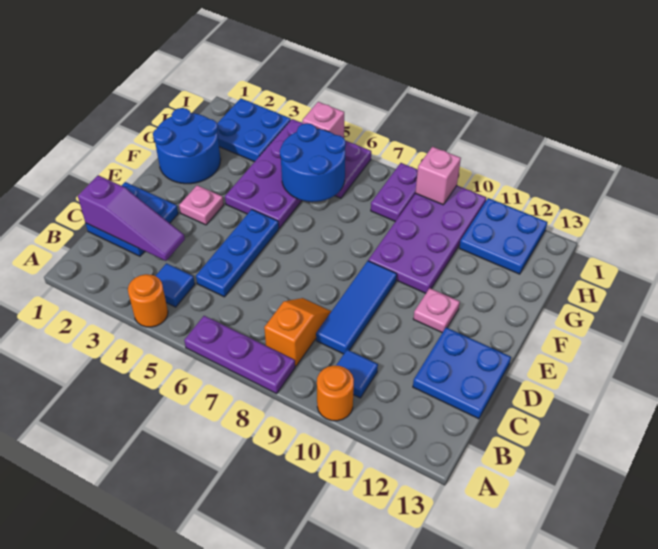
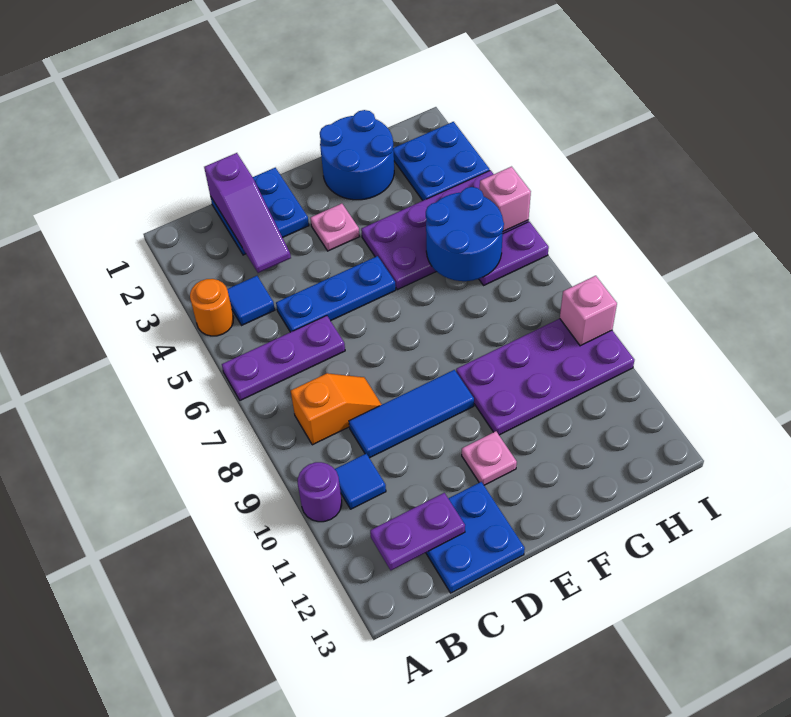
purple 1x3 plate [184,316,295,394] -> purple 1x3 plate turned to [222,316,345,400]
orange 1x1 round brick [317,366,354,421] -> purple 1x1 round brick [298,462,342,522]
purple 1x2 plate [371,163,418,221] -> purple 1x2 plate moved to [370,493,465,570]
blue 2x2 plate [459,198,547,274] -> none

